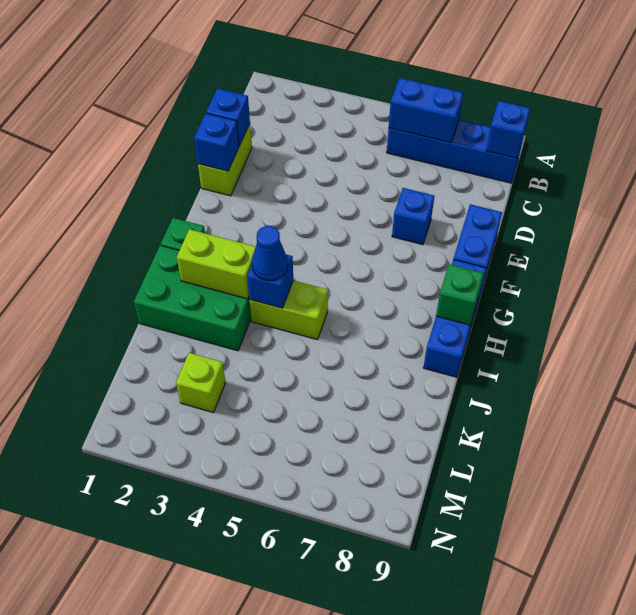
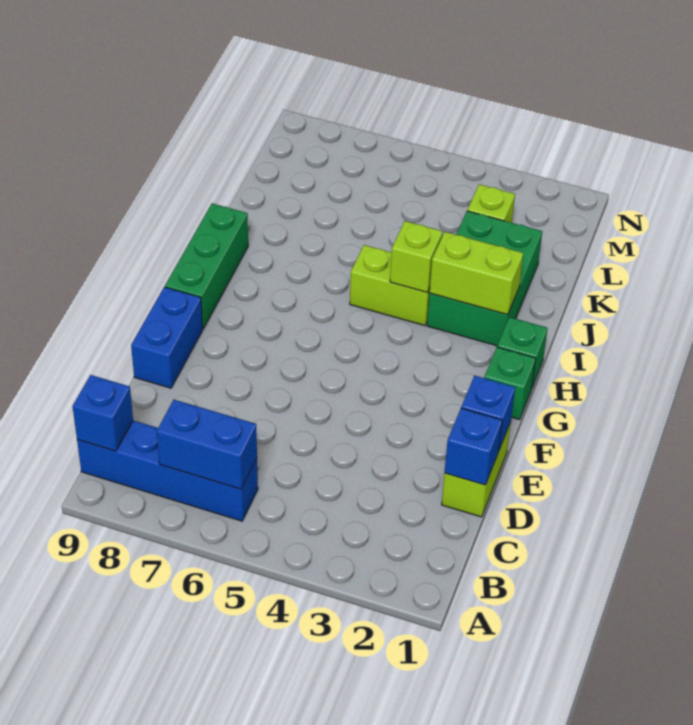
blue 1x1 brick [392,188,434,245] -> none
blue 1x3 brick [423,259,486,377] -> green 1x3 brick [165,203,248,329]
green 1x1 brick [436,264,484,325] -> green 1x1 brick moved to [484,347,536,420]
green 2x3 brick [134,245,251,351] -> green 2x3 brick turned to [427,211,542,346]
blue 1x1 brick [247,254,293,308] -> lime 1x1 brick [390,221,443,293]
blue 1x1 cone [252,226,288,281] -> none

